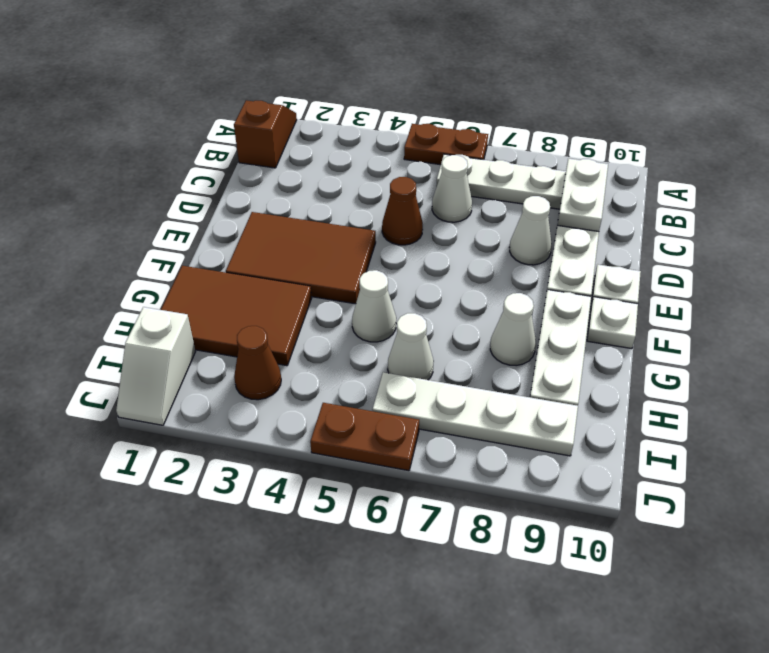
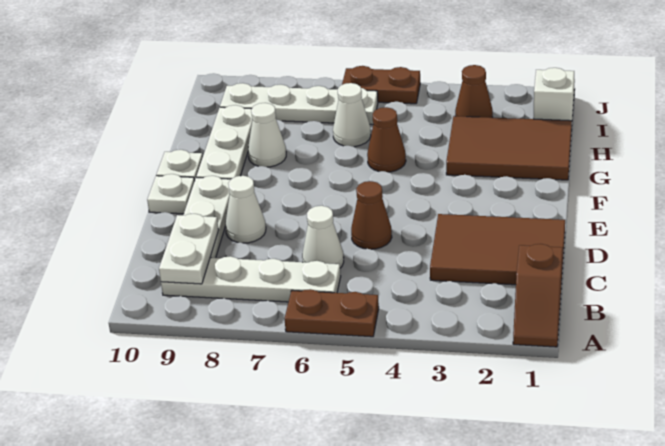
brown 2x3 tile [226,212,376,304] -> brown 2x3 tile moved to [430,214,565,285]
white 1x1 cone [352,270,396,342] -> brown 1x1 cone [367,107,406,172]

